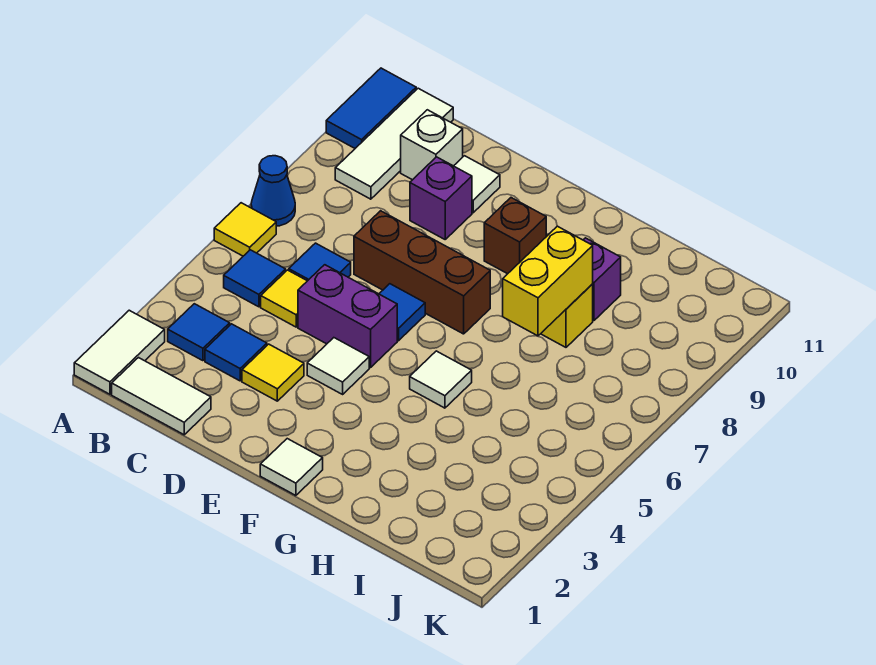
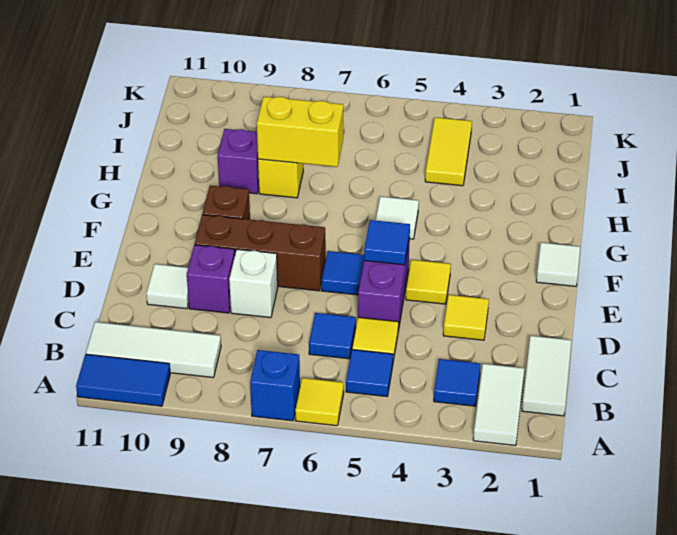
white 1x2 tile [74,310,165,394] -> white 1x2 tile turned to [473,364,524,446]
blue 1x1 cone [251,156,295,226] -> blue 1x1 brick [250,350,300,421]
blue 1x1 tile [205,324,267,381] -> blue 1x1 tile moved to [364,220,410,265]
white 1x1 brick [401,110,463,180] -> white 1x1 brick moved to [229,249,278,318]
brown 1x3 brick [354,211,490,334] -> brown 1x3 brick turned to [195,215,326,291]
white 1x1 tile [307,338,369,394] -> yellow 1x1 tile [406,260,451,304]
none -> yellow 1x2 tile [425,117,472,186]

